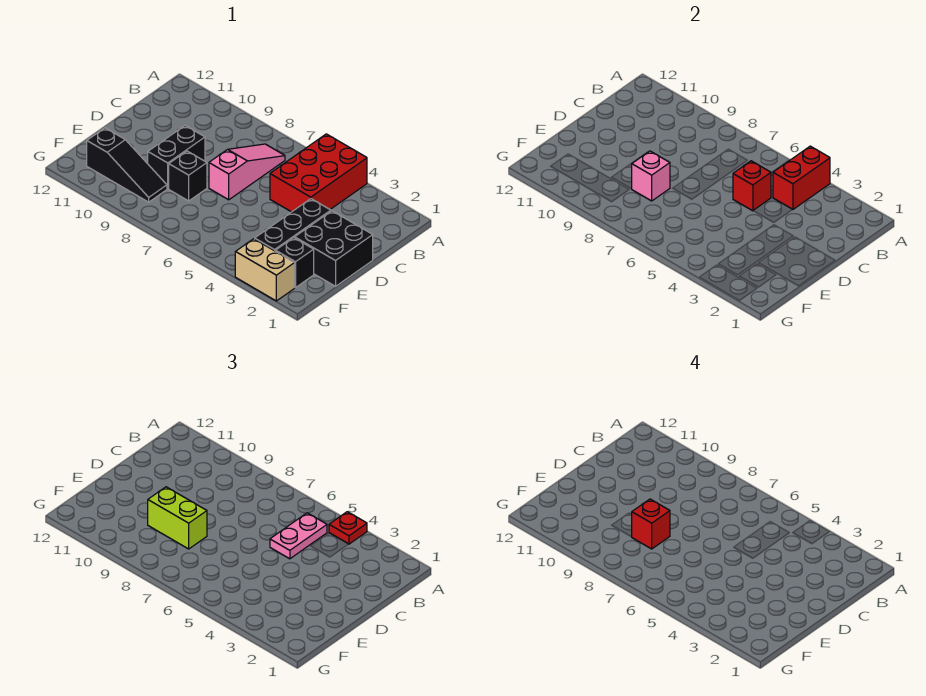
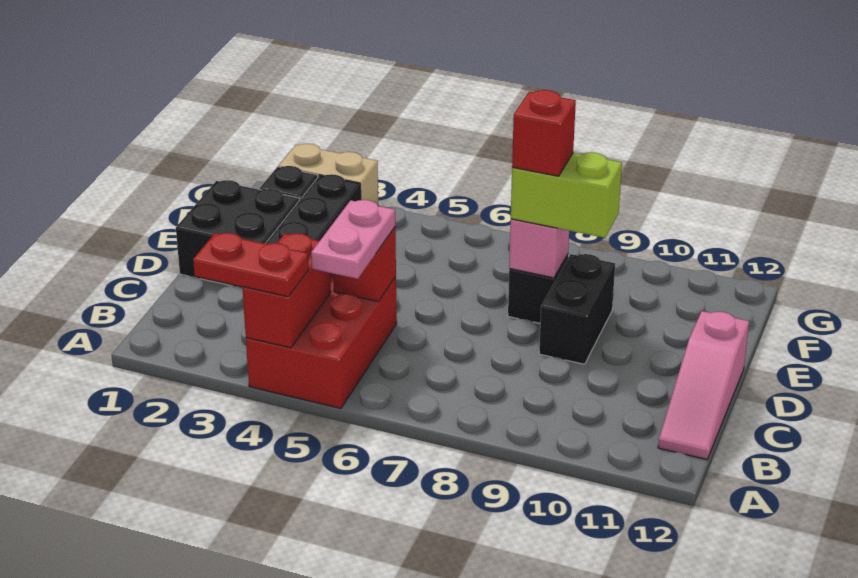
red 1x1 plate [329,512,367,544] -> red 1x2 plate [193,233,309,297]
pink 1x3 slope [209,144,285,200] -> pink 1x3 slope moved to [658,311,749,459]
black 1x3 slope [87,128,167,202] -> none

